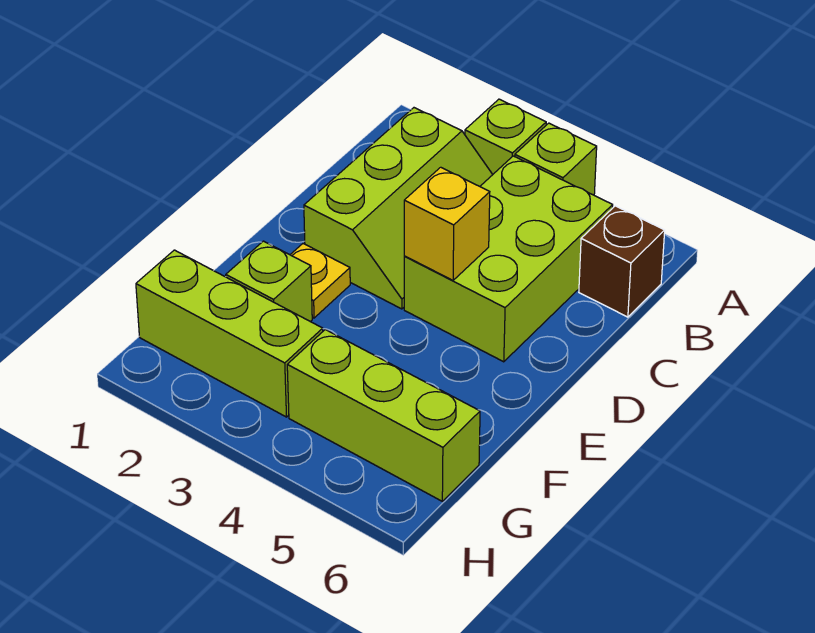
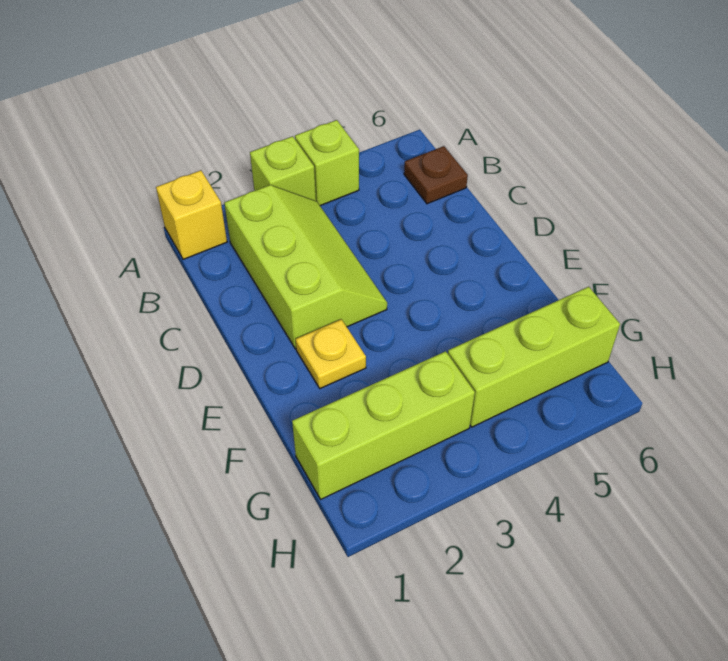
lime 2x3 brick [404,156,613,362] -> none
brown 1x1 brick [579,206,665,317] -> brown 1x1 plate [404,146,468,204]
yellow 1x1 brick [404,167,490,280] -> yellow 1x1 brick moved to [156,170,227,259]
lime 1x1 brick [226,241,312,322] -> none

